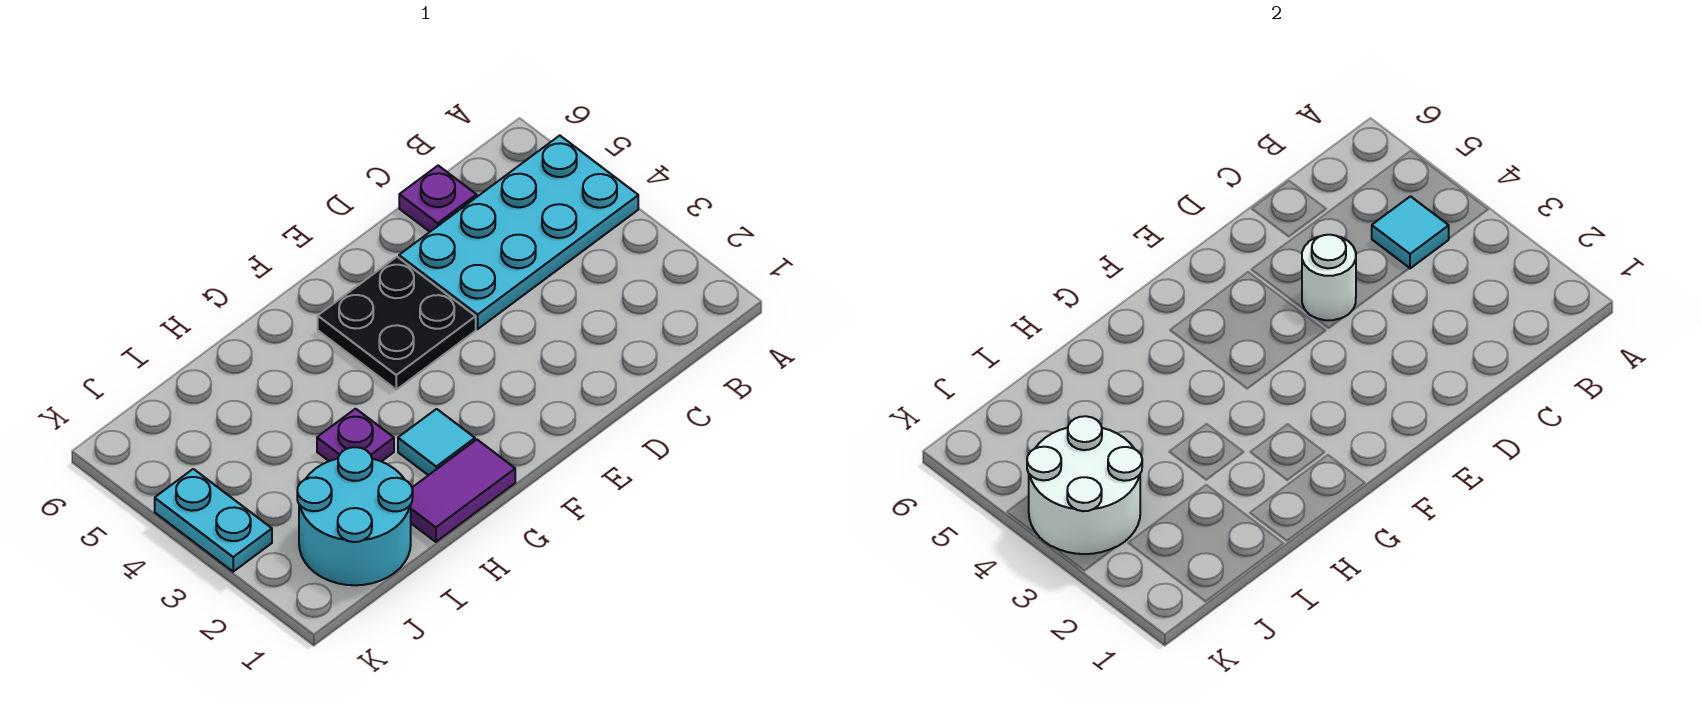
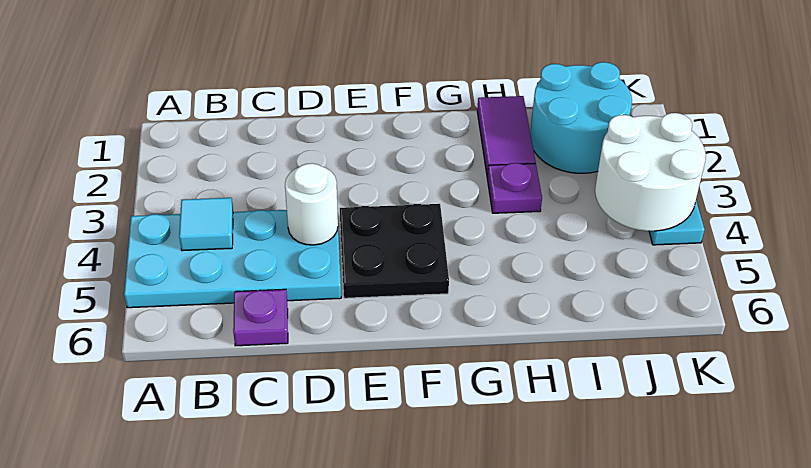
purple 1x2 tile [411,440,515,542] -> purple 1x2 tile turned to [477,96,535,177]
cyan 1x1 tile [398,409,475,475] -> none

